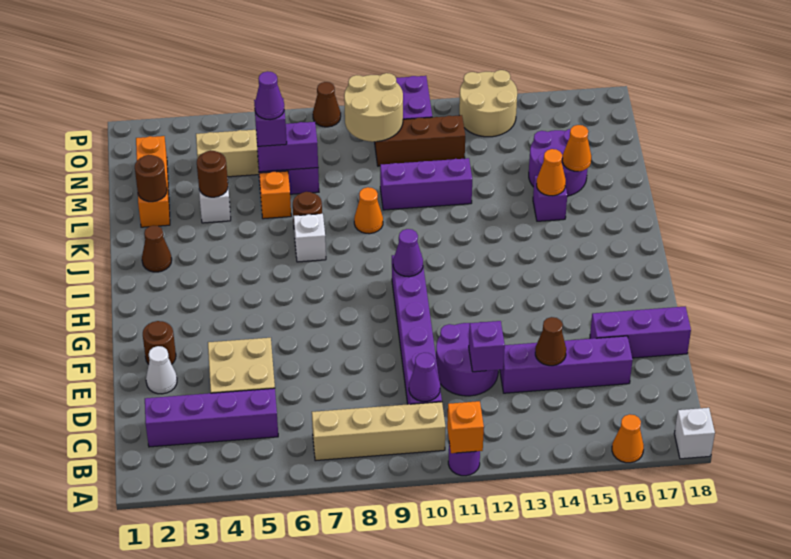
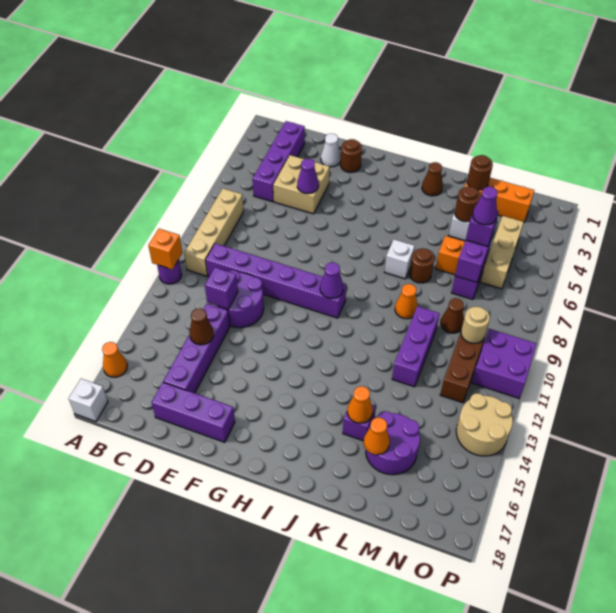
purple 1x1 cone [409,353,440,401] -> purple 1x1 cone moved to [297,159,319,194]
purple 1x3 brick [590,307,691,358] -> purple 1x3 brick turned to [152,382,235,442]
tan 2x2 round brick [344,73,403,142] -> tan 1x1 round brick [461,307,490,344]
brown 1x1 cone [313,82,341,127] -> brown 1x1 cone moved to [441,298,464,333]

